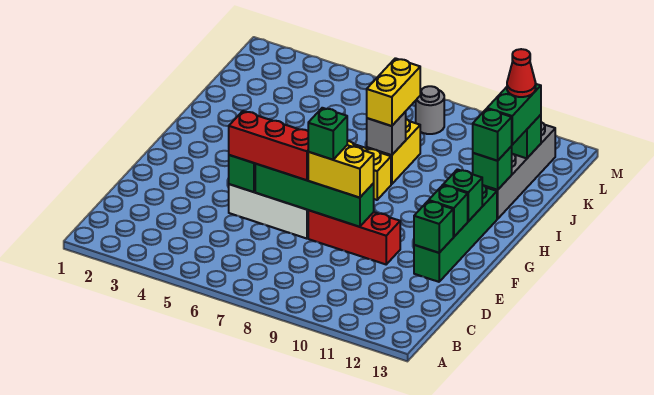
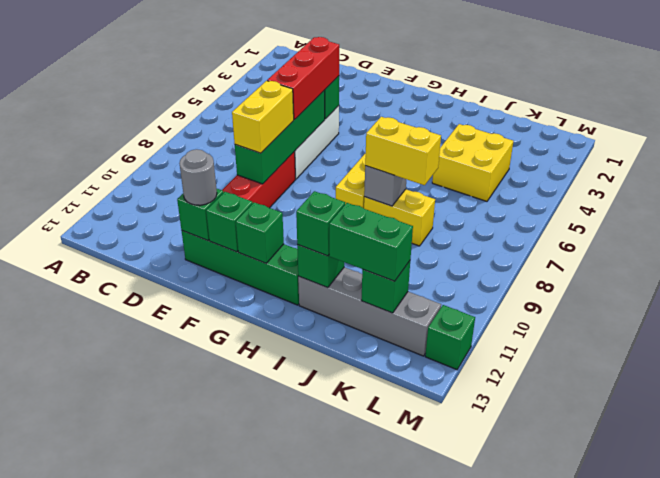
green 1x1 brick [308,108,347,160] -> green 1x1 brick moved to [425,305,475,370]
none -> yellow 2x2 brick [432,124,513,201]
red 1x1 cone [507,49,536,97] -> none
grey 1x1 round brick [416,86,444,134] -> grey 1x1 round brick moved to [179,149,217,205]

